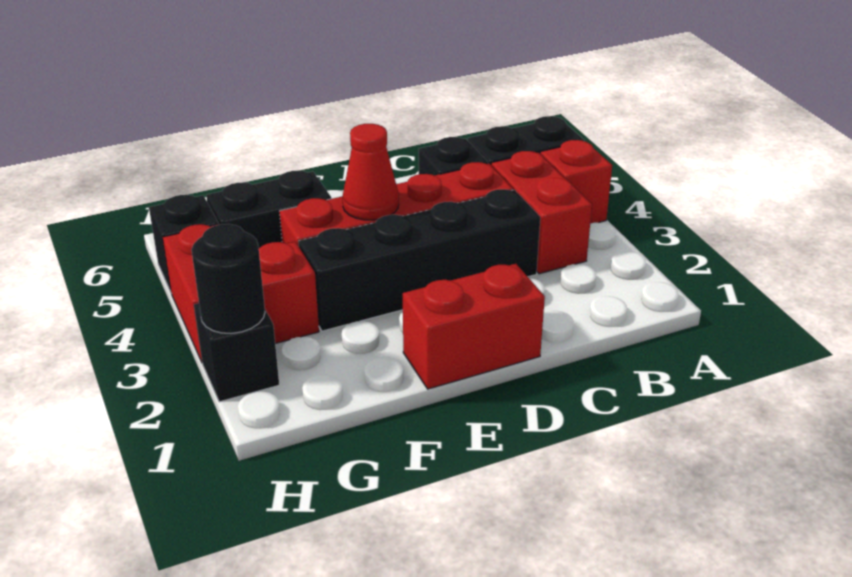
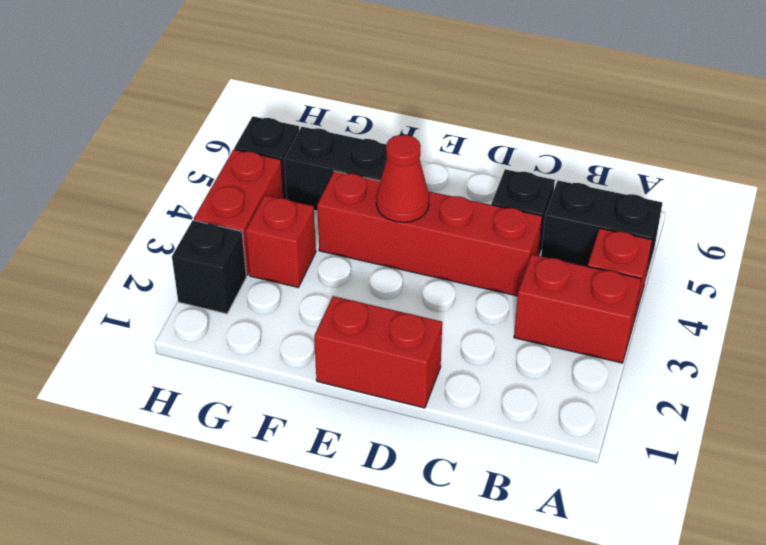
red 1x2 brick [491,151,592,274] -> red 1x2 brick turned to [514,254,641,363]
black 1x4 brick [298,189,540,331] -> none
black 1x1 round brick [191,224,265,333] -> none

